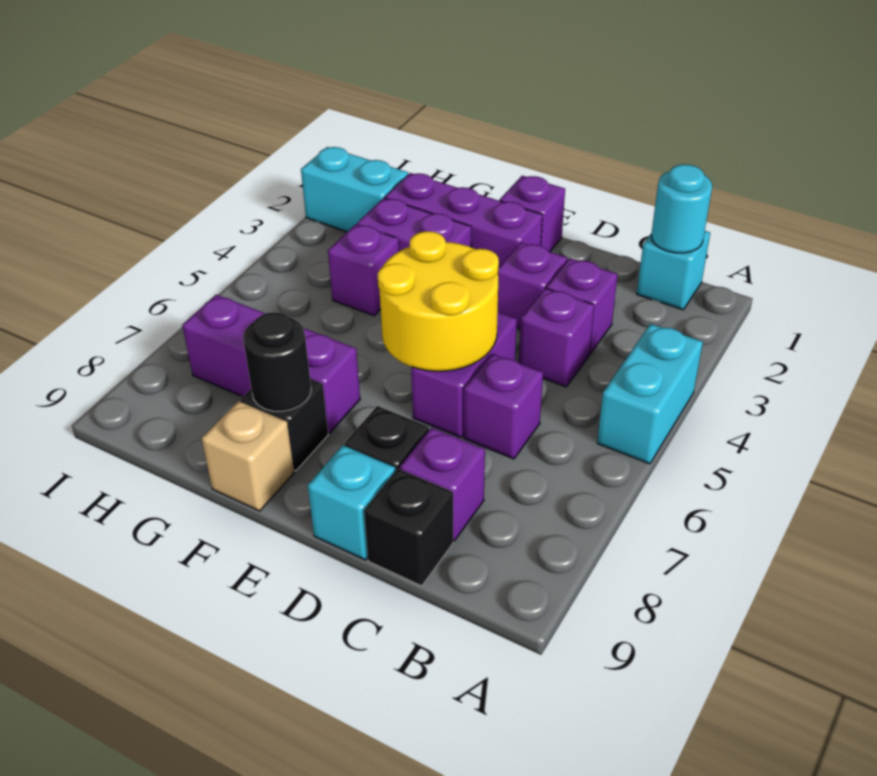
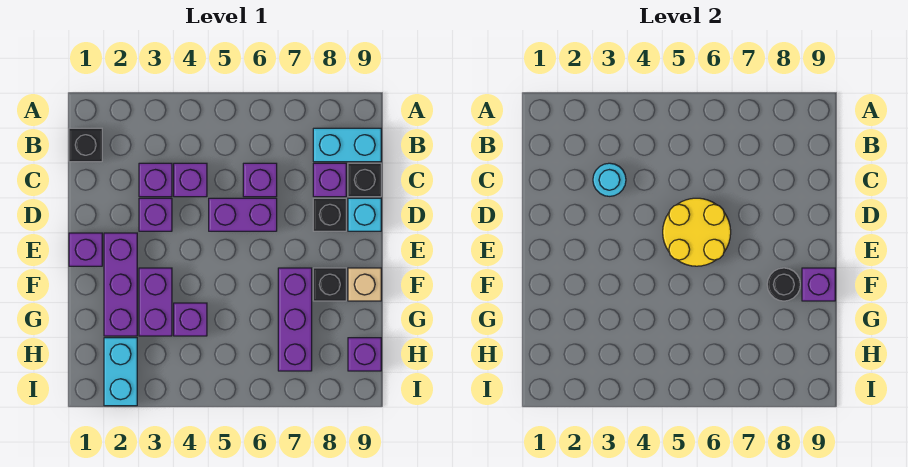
cyan 1x2 brick [597,324,703,464] -> cyan 1x2 brick moved to [313,128,381,162]
cyan 1x1 brick [637,231,710,310] -> black 1x1 brick [69,128,102,162]
cyan 1x1 round brick [651,164,712,253] -> cyan 1x1 round brick moved to [593,163,626,196]
none -> purple 1x1 brick [802,268,835,301]
none -> purple 1x1 brick [348,338,381,371]

